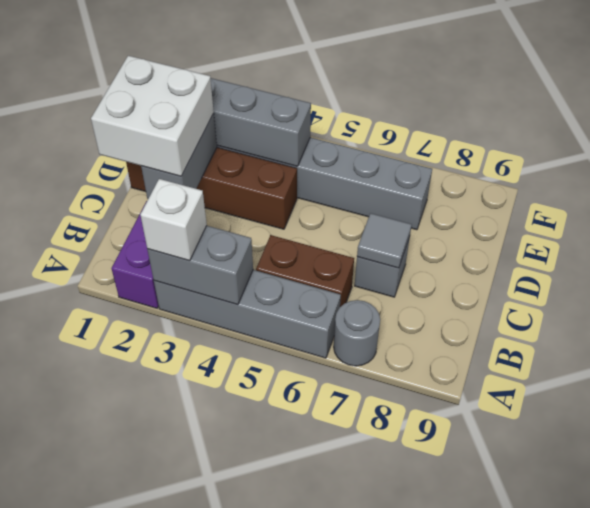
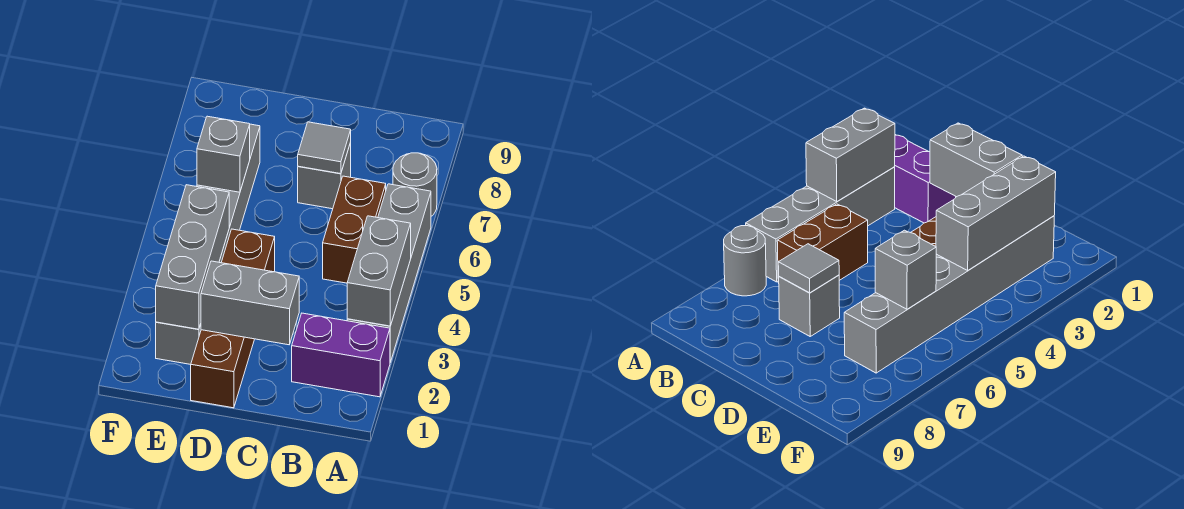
white 1x1 brick [140,179,207,261] -> none
white 2x2 brick [91,56,214,176] -> none
none -> grey 1x1 brick [197,116,250,192]

